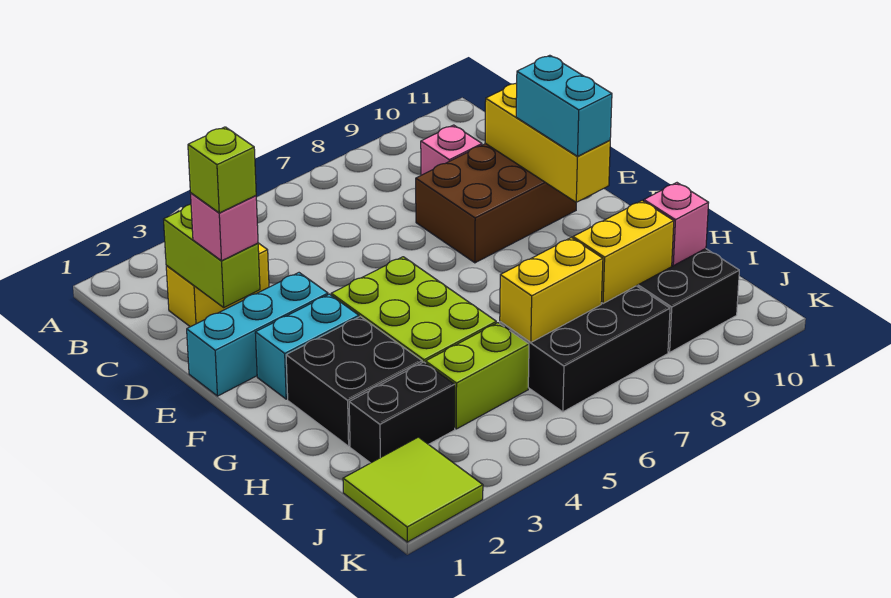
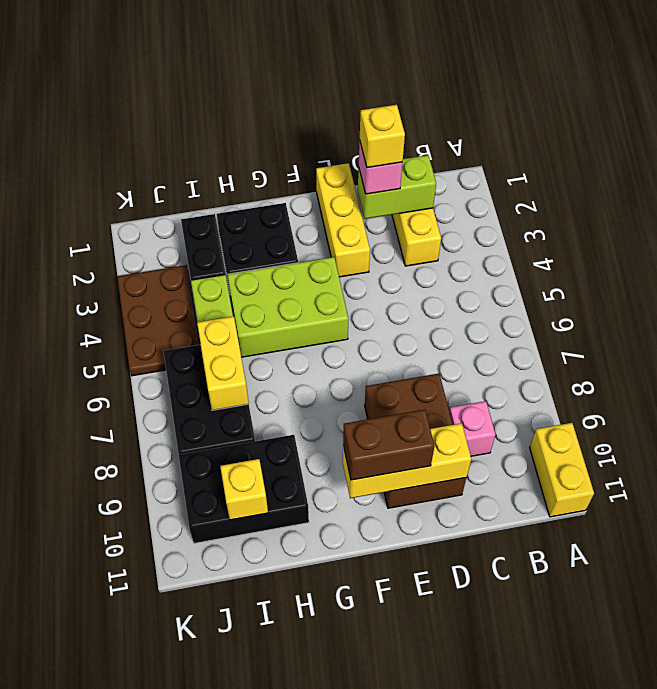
lime 1x1 brick [188,127,256,213] -> yellow 1x1 brick [360,105,405,168]
cyan 1x3 brick [187,273,328,396] -> yellow 1x3 brick [316,163,370,277]
cyan 1x2 brick [516,55,612,156] -> brown 1x2 brick [343,409,434,480]
cyan 1x2 brick [255,294,359,399] -> none
yellow 1x2 brick [573,201,674,304] -> yellow 1x2 brick moved to [530,423,594,517]
pink 1x1 brick [644,183,709,266] -> yellow 1x1 brick [220,459,268,520]
lime 2x2 tile [343,437,483,542] -> none
none -> brown 2x3 plate [117,265,200,376]

